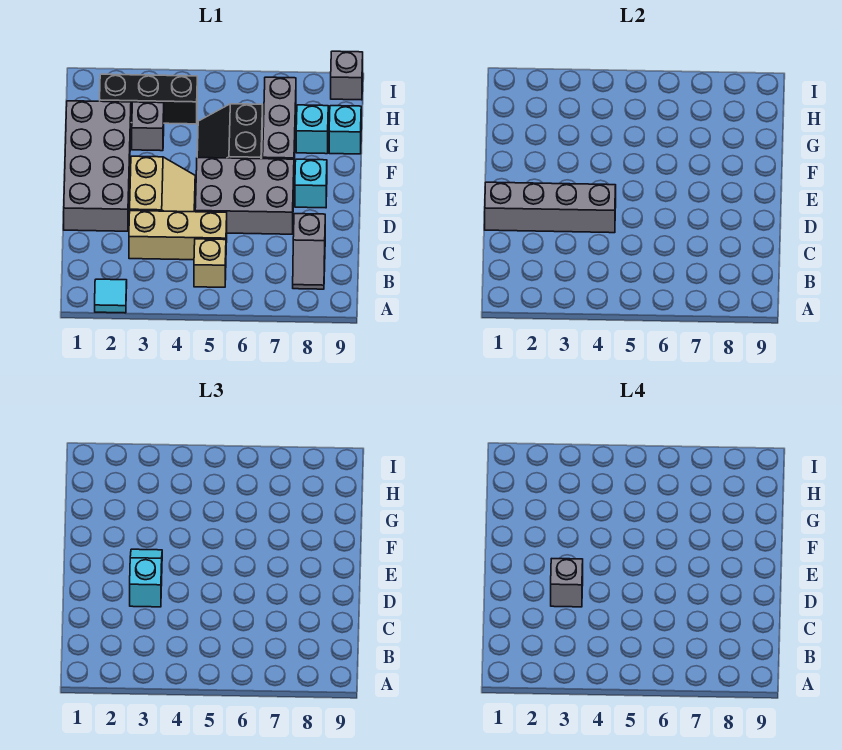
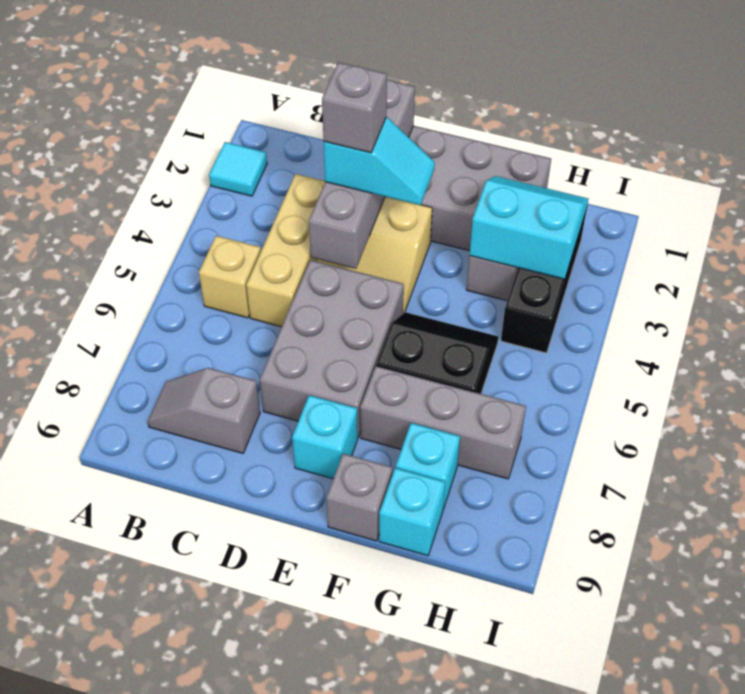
none -> cyan 2x2 slope [470,176,589,279]
grey 1x1 brick [331,51,363,100] -> grey 1x1 brick moved to [326,454,393,541]

